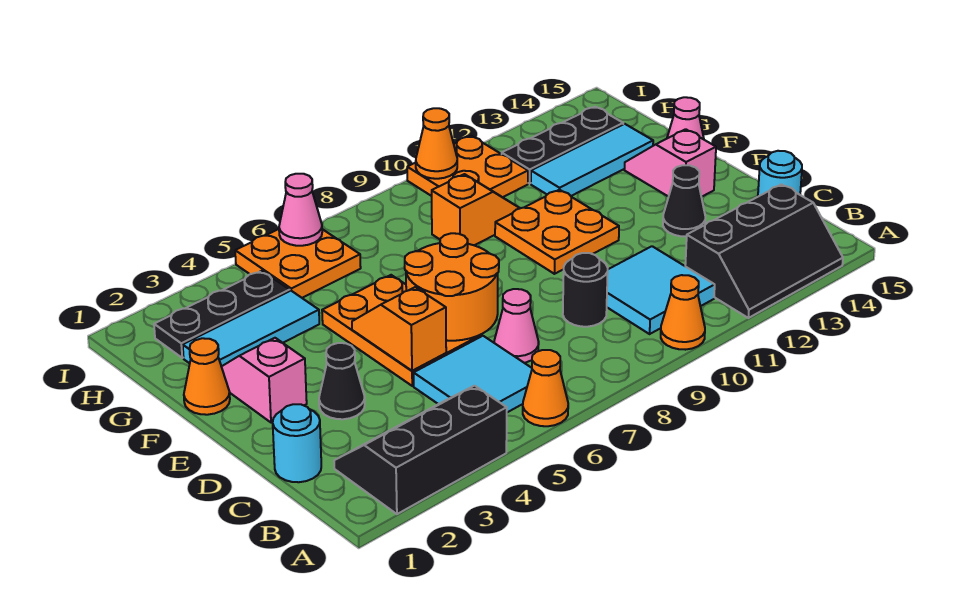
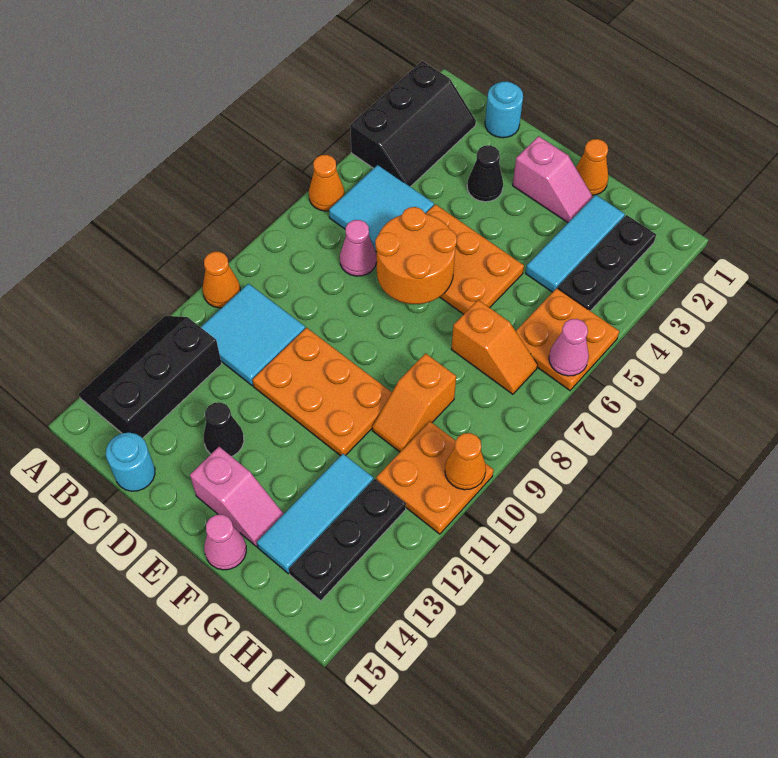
black 1x1 round brick [563,253,608,327] -> none
orange 1x2 slope [352,287,446,371] -> orange 1x2 slope moved to [451,300,538,394]
orange 2x2 plate [495,190,619,274] -> orange 2x3 plate [252,328,392,456]

